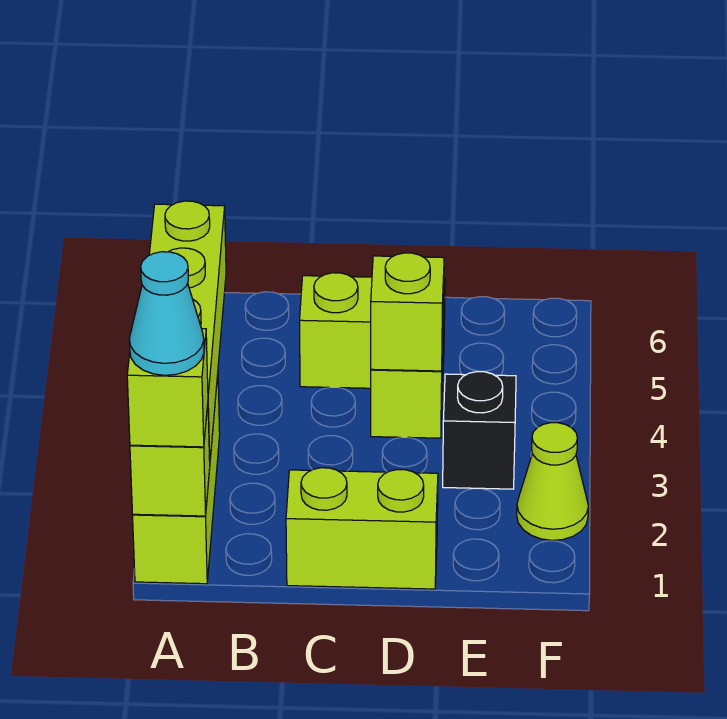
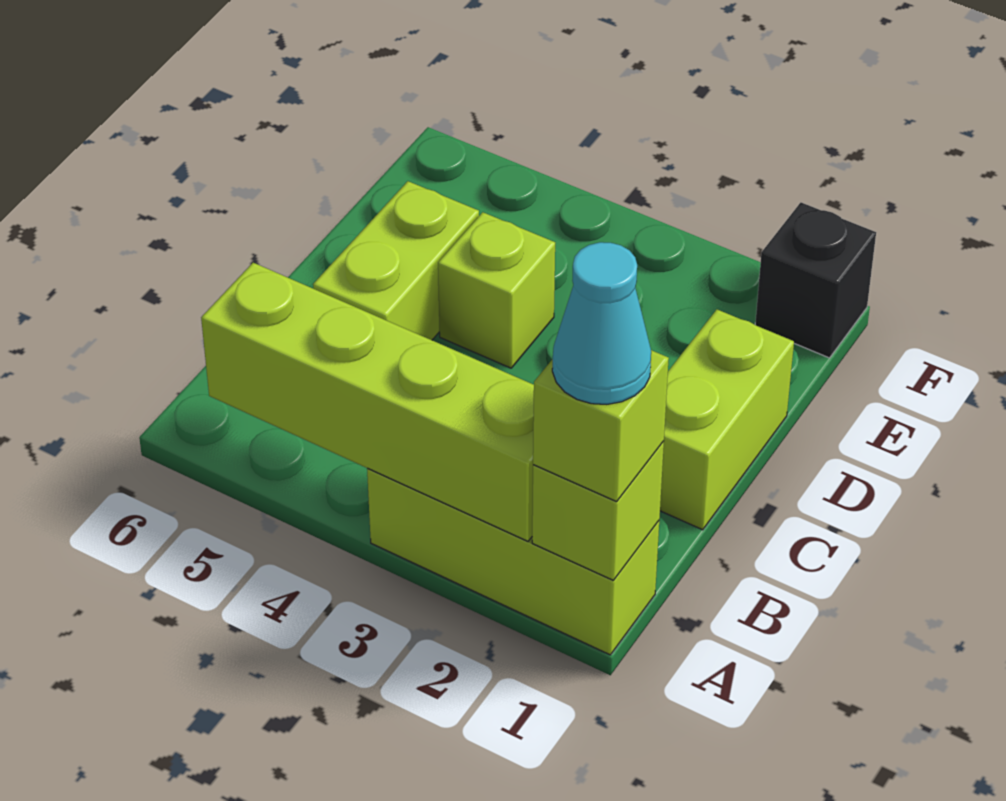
lime 1x1 brick [371,253,444,371] -> none
black 1x1 brick [443,372,516,489] -> black 1x1 brick moved to [755,203,876,358]
lime 1x1 cone [517,423,588,540] -> none

